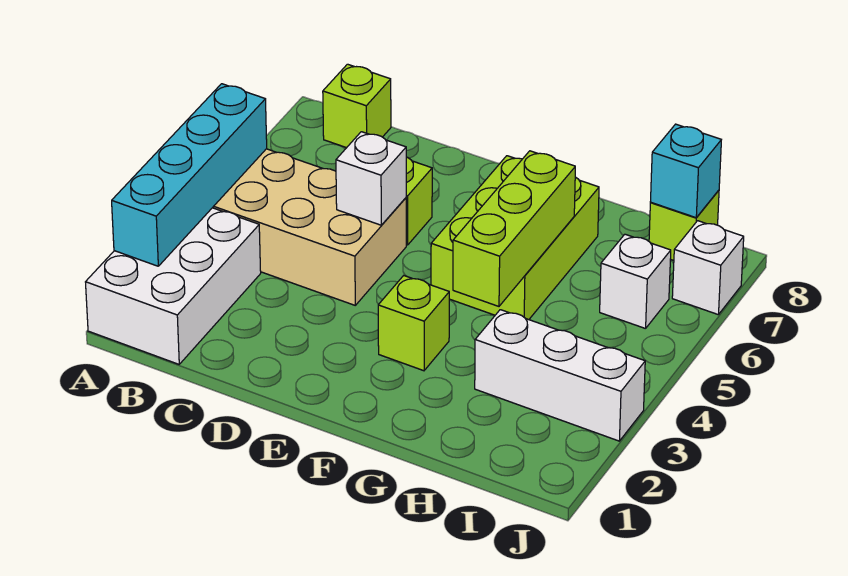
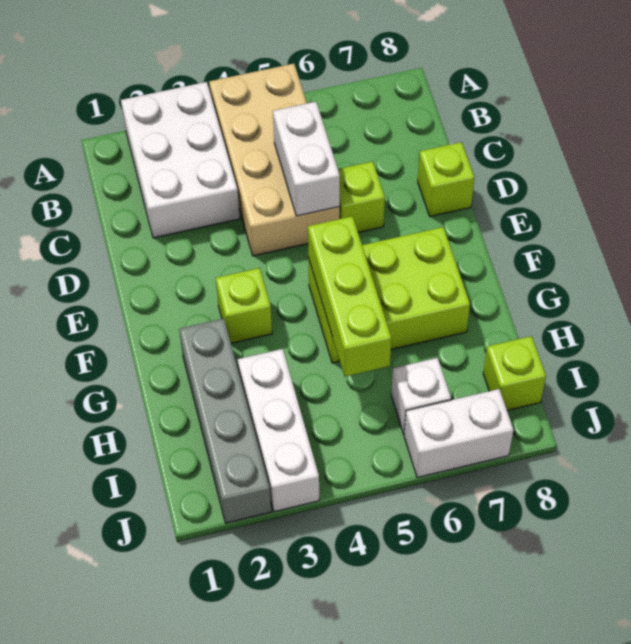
white 2x3 brick [86,208,261,364] -> white 2x3 brick turned to [121,82,240,238]
cyan 1x4 brick [112,84,267,266] -> none
lime 1x1 brick [323,64,391,148] -> lime 1x1 brick moved to [418,142,474,217]
white 1x1 brick [336,132,406,225] -> white 1x2 brick [273,102,340,216]
none -> grey 1x4 brick [179,319,271,523]
lime 1x3 brick [453,151,575,306] -> lime 1x3 brick turned to [308,216,391,377]
cyan 1x1 brick [650,124,721,218] -> none
white 1x1 brick [672,221,744,315] -> white 1x2 brick [404,389,514,478]

